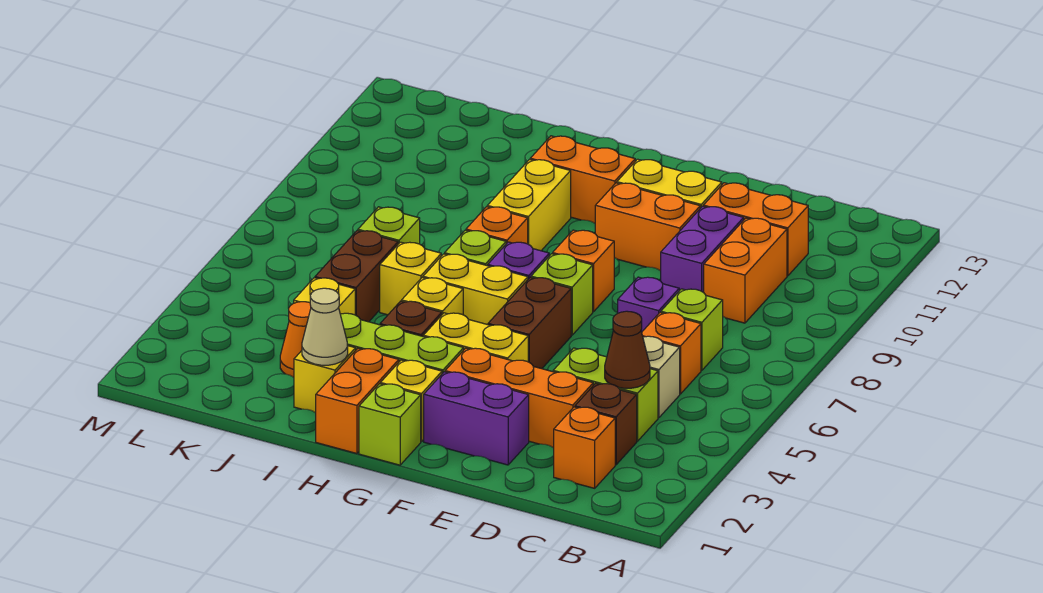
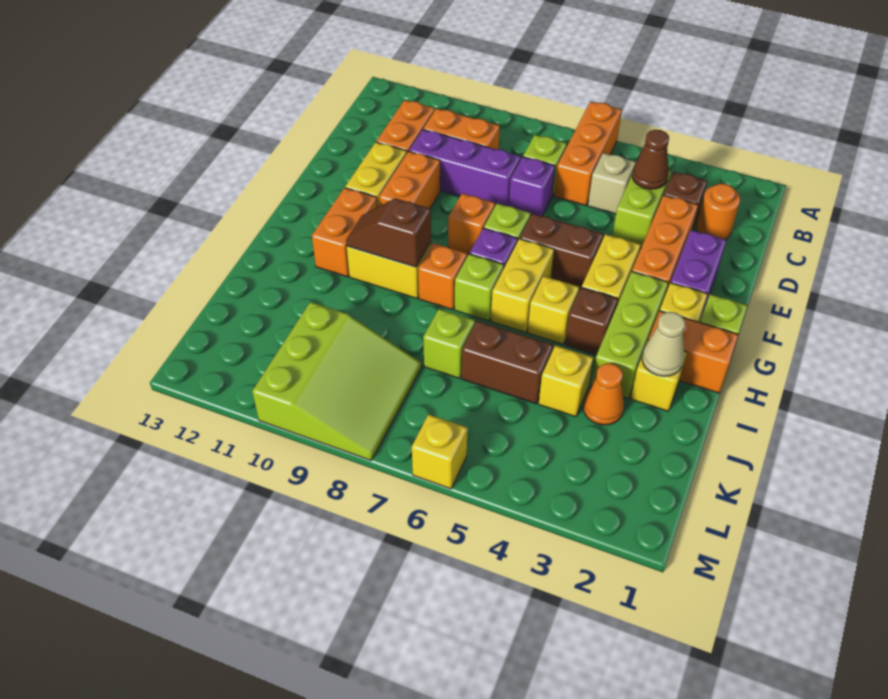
orange 1x1 brick [554,407,615,488] -> orange 1x1 round brick [696,184,740,239]
orange 1x1 brick [642,313,701,394] -> orange 1x3 brick [554,101,622,206]
purple 1x2 brick [661,206,744,292] -> purple 1x3 brick [409,130,521,206]
none -> brown 1x2 slope [346,198,431,267]
yellow 1x1 brick [380,242,441,315] -> yellow 1x1 brick moved to [412,414,467,489]
none -> lime 3x3 slope [252,302,422,460]

